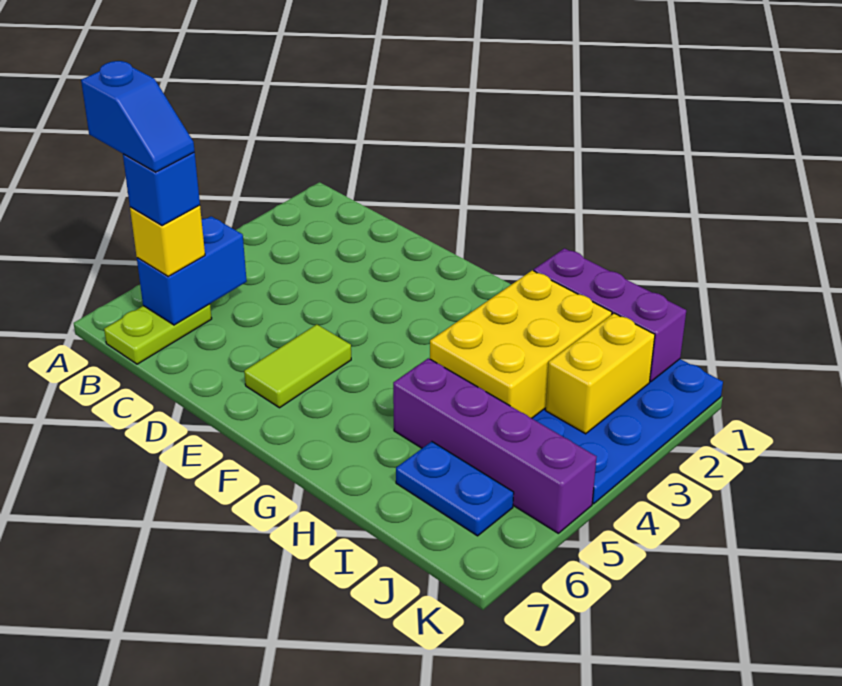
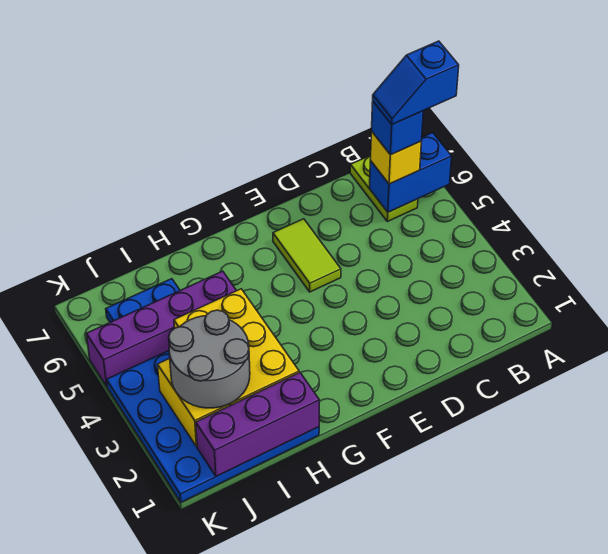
blue 1x2 brick [137,216,247,325] -> blue 1x2 brick turned to [369,133,452,212]
none -> grey 2x2 round brick [169,310,250,408]

